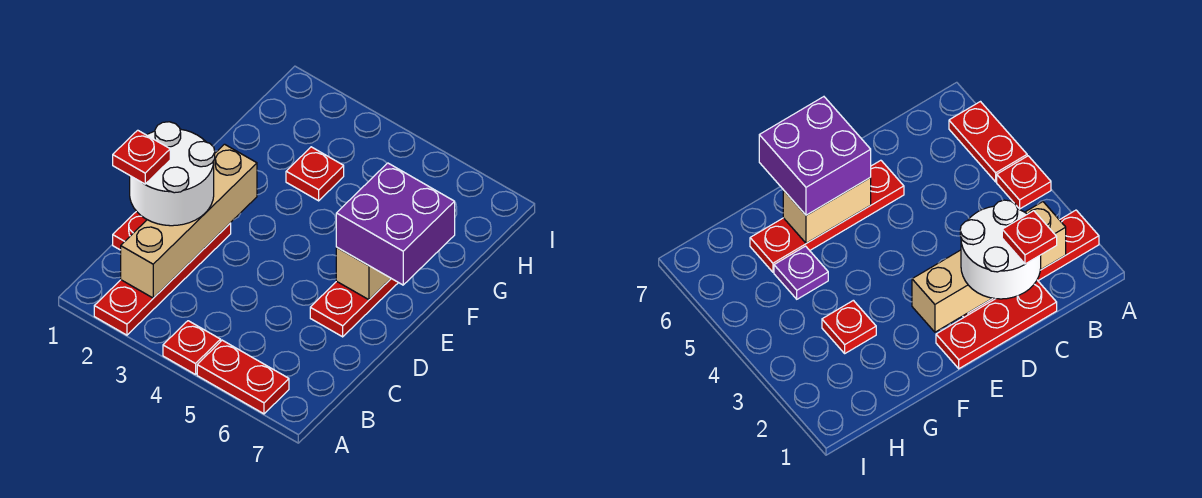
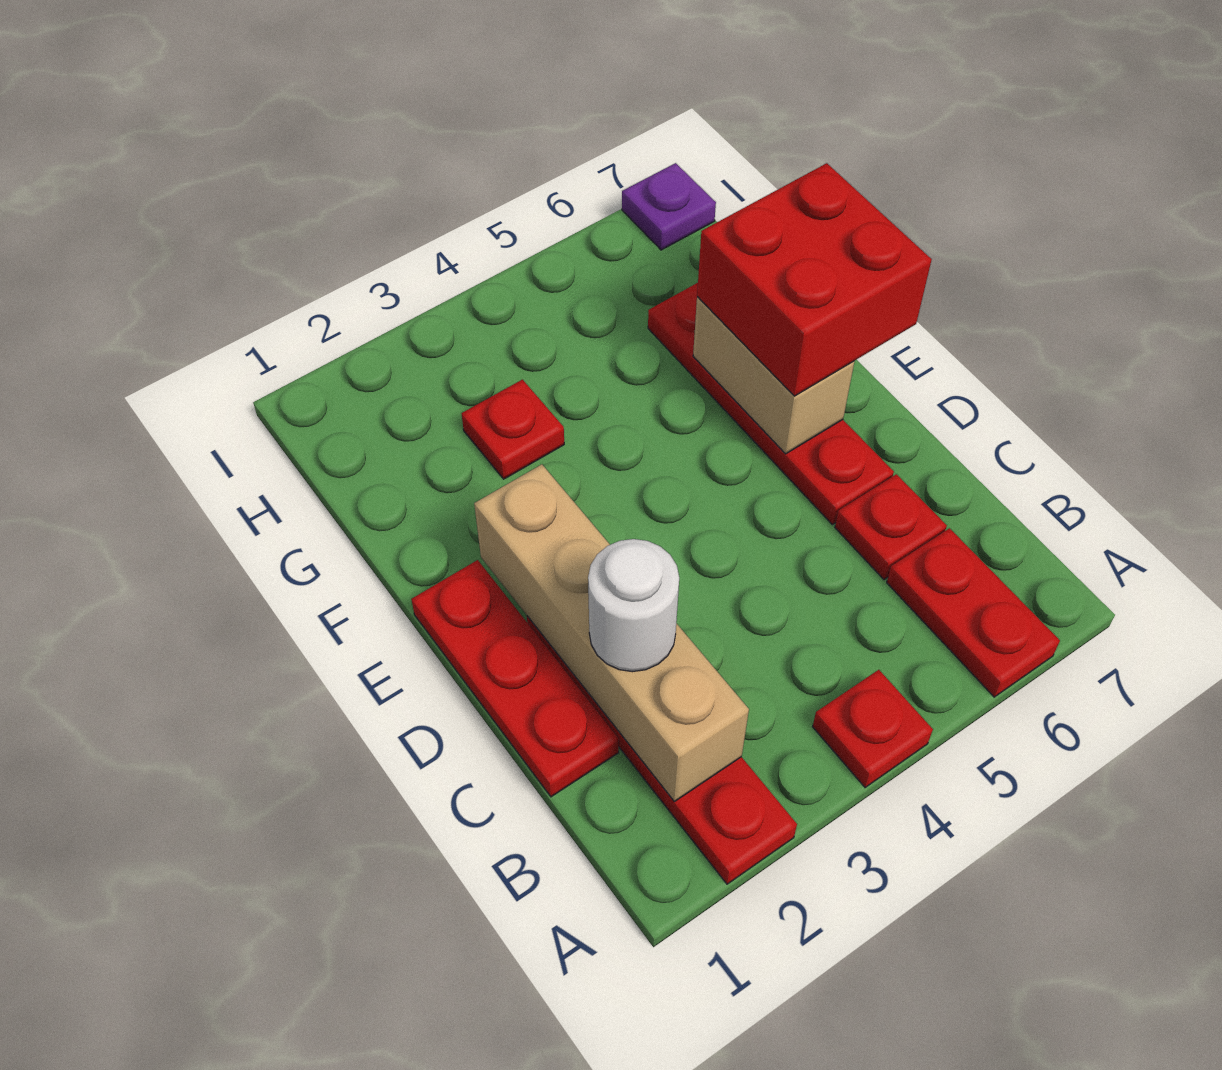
red 1x2 plate [197,340,289,414] -> red 1x2 plate turned to [887,528,1060,697]
white 2x2 round brick [130,122,215,226] -> white 1x1 round brick [588,539,679,672]
red 1x1 plate [113,130,170,184] -> red 1x1 plate moved to [835,474,947,580]
purple 2x2 brick [336,163,455,285] -> red 2x2 brick [697,163,932,396]
purple 1x1 plate [774,246,828,299] -> purple 1x1 plate moved to [622,163,716,250]

